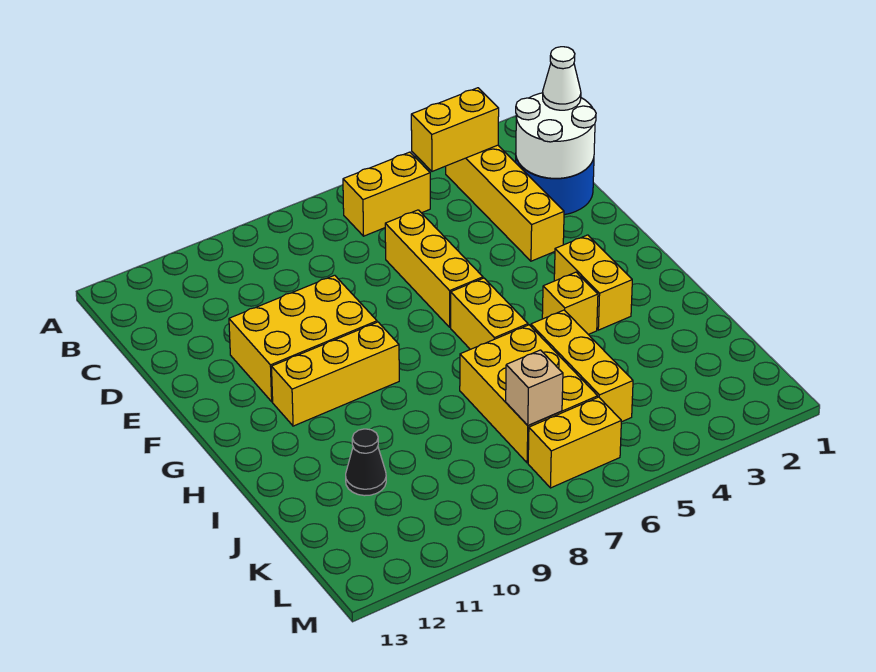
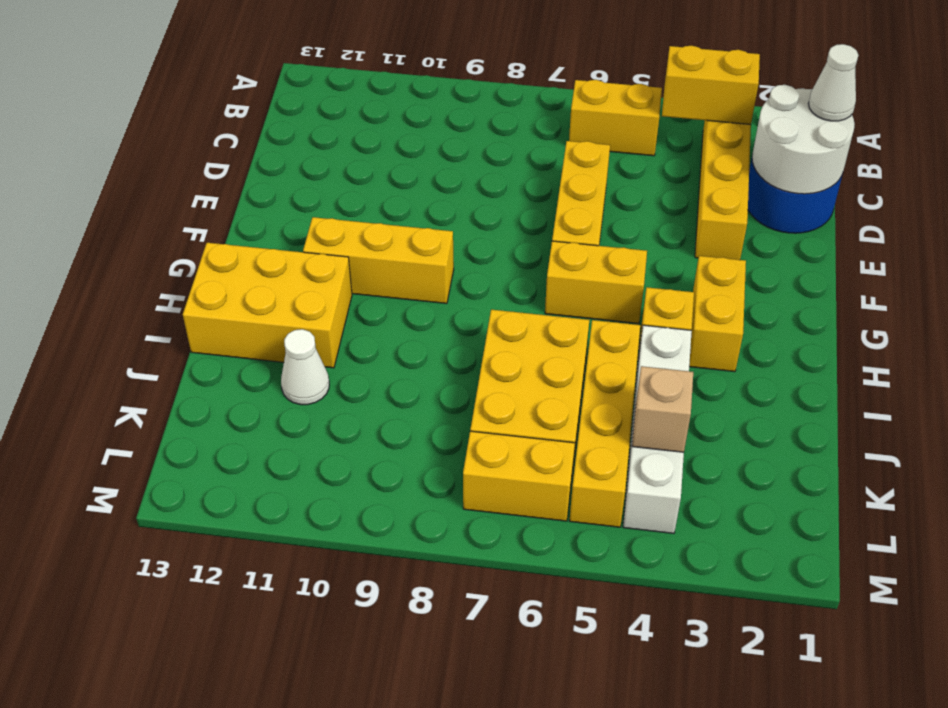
yellow 2x3 brick [229,275,377,402] -> yellow 2x3 brick moved to [183,243,352,368]
yellow 1x2 brick [451,278,528,349] -> yellow 1x2 brick turned to [545,241,647,323]
none -> white 1x4 brick [623,325,692,533]
yellow 1x3 brick [531,310,633,422] -> yellow 1x4 brick [570,320,640,527]
black 1x1 cone [346,429,386,496] -> white 1x1 cone [281,329,329,405]
tan 1x1 brick [506,350,563,425] -> tan 1x1 brick moved to [632,366,693,452]

